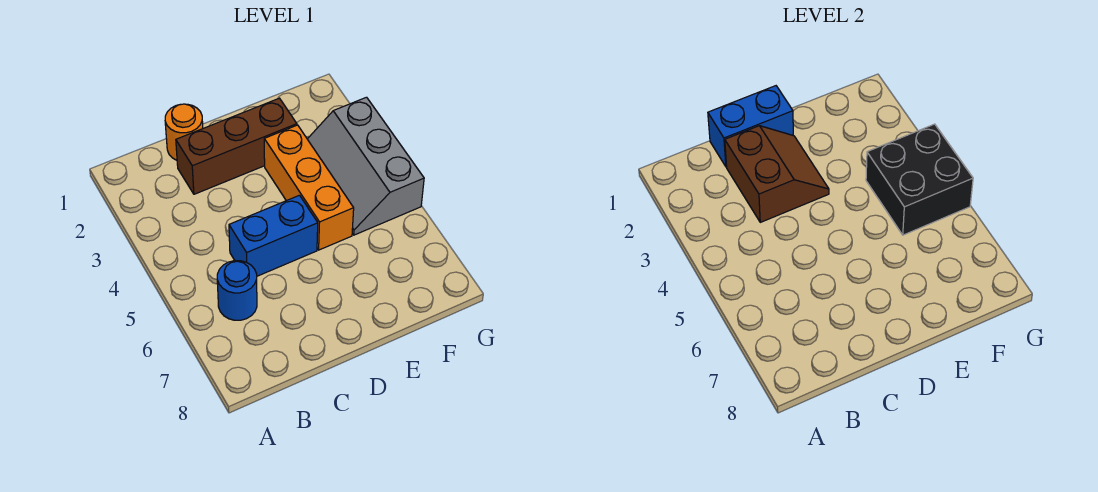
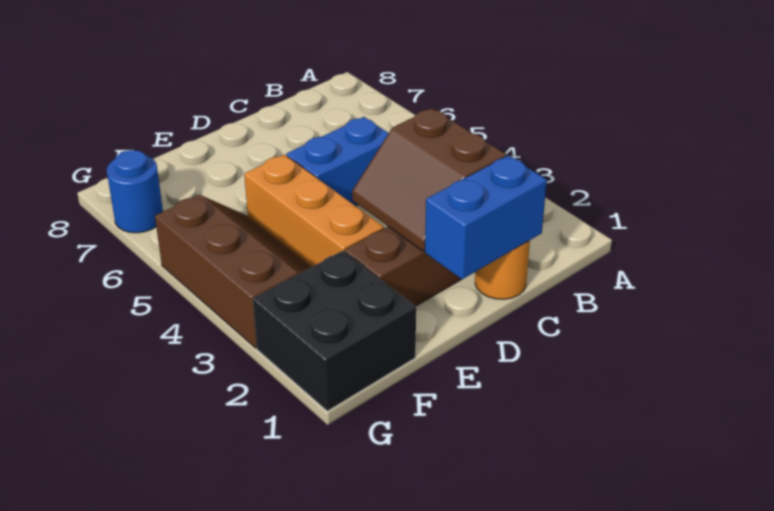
blue 1x1 round brick [217,261,257,320] -> blue 1x1 round brick moved to [107,150,163,233]
grey 2x3 slope [308,97,424,235] -> brown 2x3 slope [155,195,311,348]
black 2x2 brick [866,124,973,235] -> black 2x2 brick moved to [253,251,416,411]

